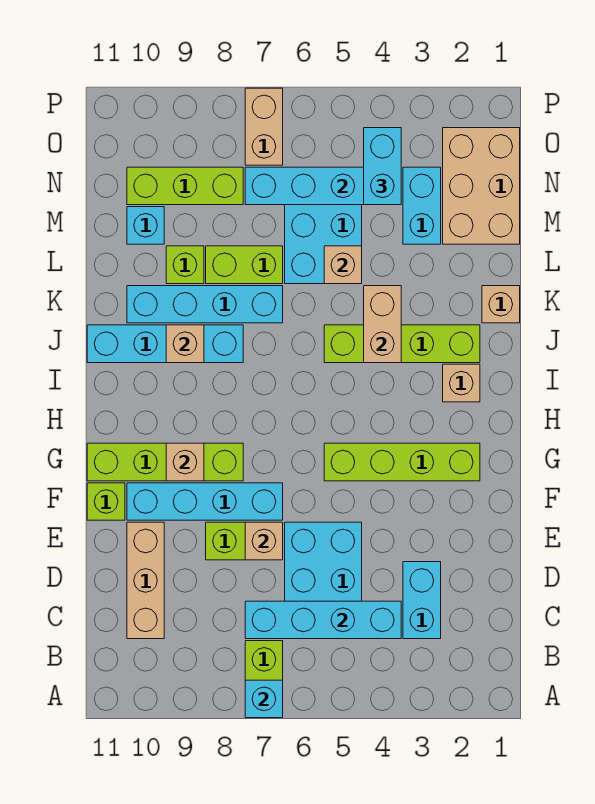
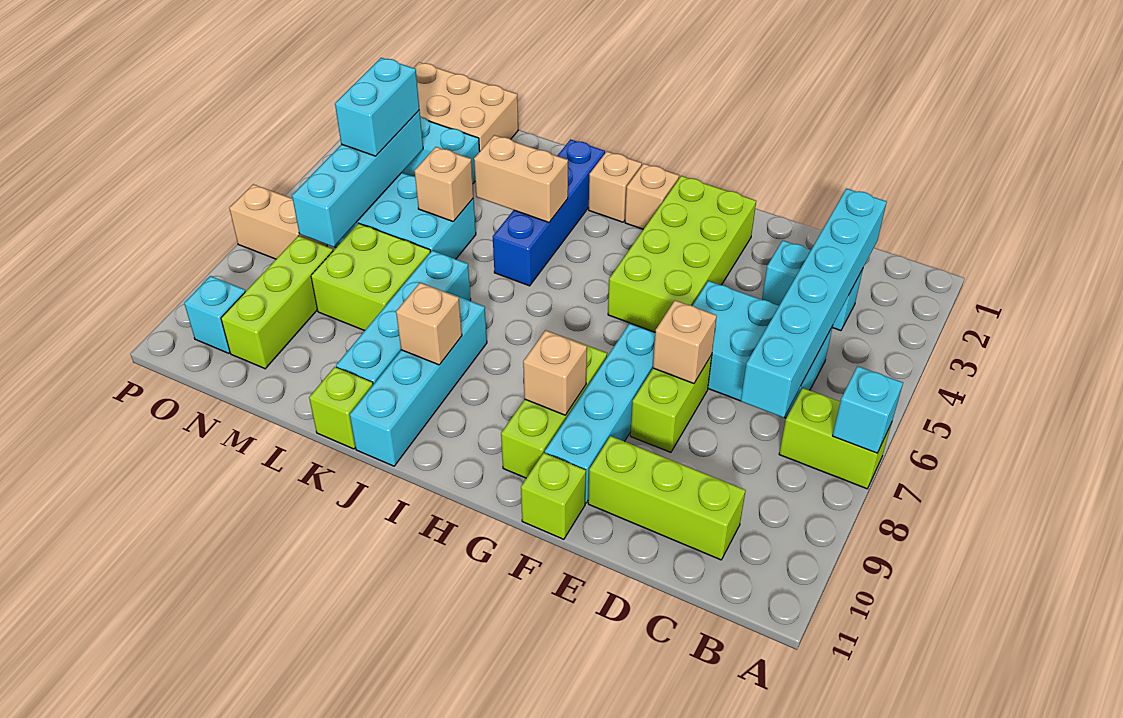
cyan 1x4 brick [245,601,401,639] -> cyan 1x6 brick [741,189,886,418]
tan 1x3 brick [127,522,164,639] -> lime 1x3 brick [588,436,746,560]
lime 1x4 brick [324,443,480,481] -> lime 2x4 brick [608,176,756,332]
lime 1x4 brick [87,443,243,481] -> lime 1x3 brick [501,338,607,478]
lime 1x4 brick [324,325,480,363] -> blue 1x4 brick [493,139,605,286]
tan 1x1 brick [482,286,520,323] -> tan 1x1 brick moved to [625,164,679,229]
lime 1x2 brick [206,246,283,284] -> lime 2x2 brick [311,223,430,331]
lime 1x1 brick [166,246,204,284] -> lime 1x1 brick moved to [309,367,373,449]
cyan 1x1 brick [127,207,164,244] -> cyan 1x1 brick moved to [184,276,245,353]
cyan 1x2 brick [364,128,401,205] -> cyan 1x2 brick turned to [335,58,420,156]

